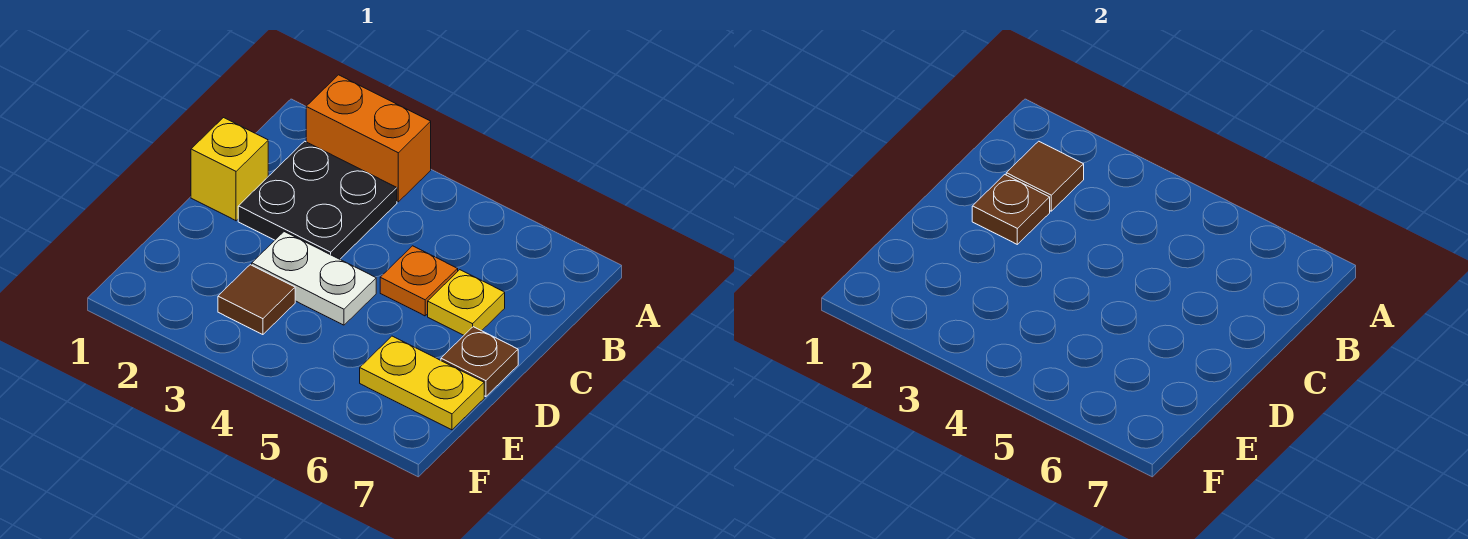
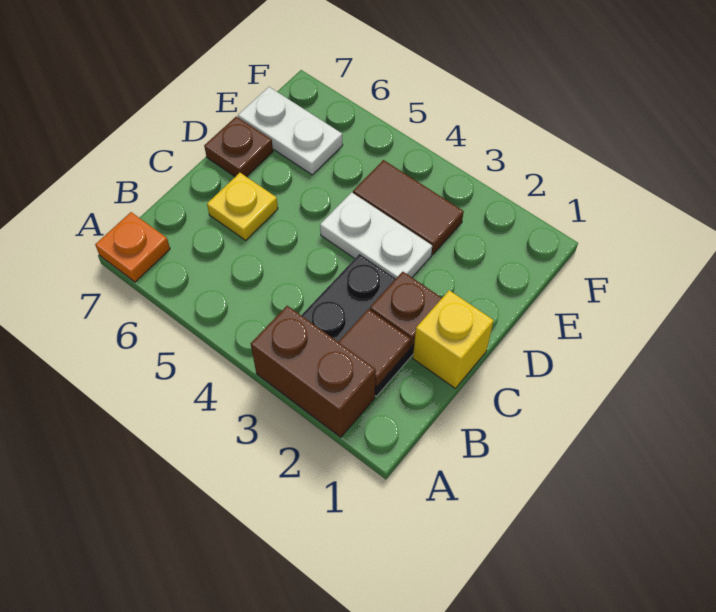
orange 1x2 brick [306,75,431,202] -> brown 1x2 brick [251,306,376,437]
orange 1x1 plate [380,246,458,316] -> orange 1x1 plate moved to [95,212,170,282]
brown 1x1 tile [218,265,295,335] -> brown 1x2 tile [353,160,464,254]
yellow 1x2 plate [360,336,484,430] -> white 1x2 plate [238,87,343,175]

